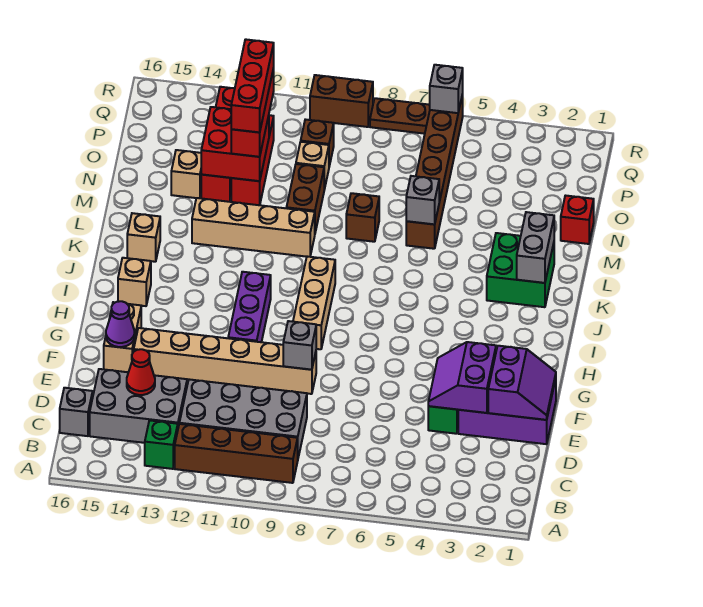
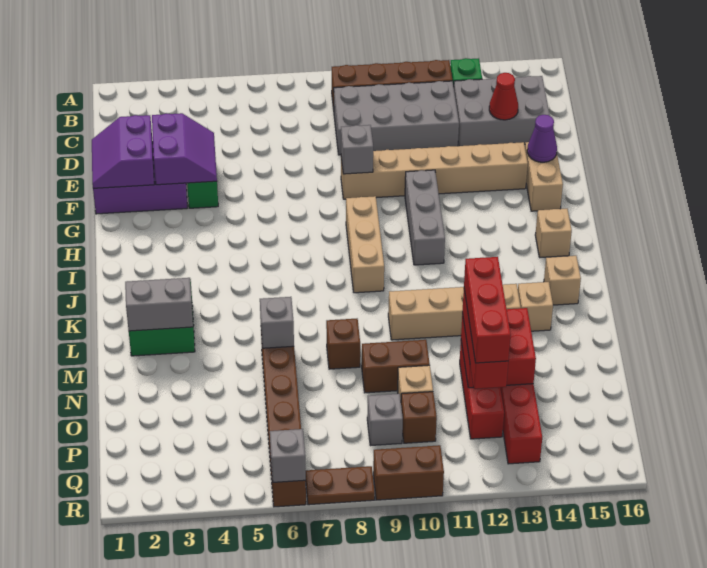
grey 1x1 brick [60,388,93,436] -> grey 1x1 brick moved to [367,394,403,446]
purple 1x3 brick [228,272,271,342] -> grey 1x3 brick [405,170,445,265]
grey 1x2 brick [517,212,554,283] -> grey 1x2 brick turned to [125,278,193,331]
brown 1x2 brick [286,164,324,232] -> brown 1x2 brick turned to [362,340,430,393]
red 1x1 brick [561,196,594,244] -> none
tan 1x1 brick [171,150,202,198] -> tan 1x1 brick moved to [518,282,553,331]

